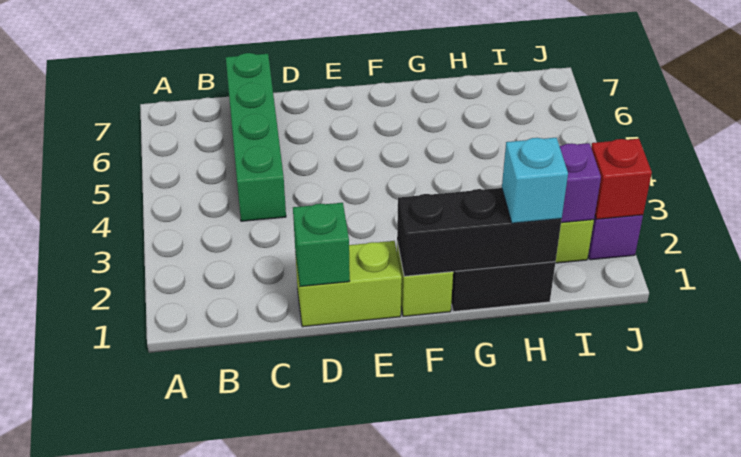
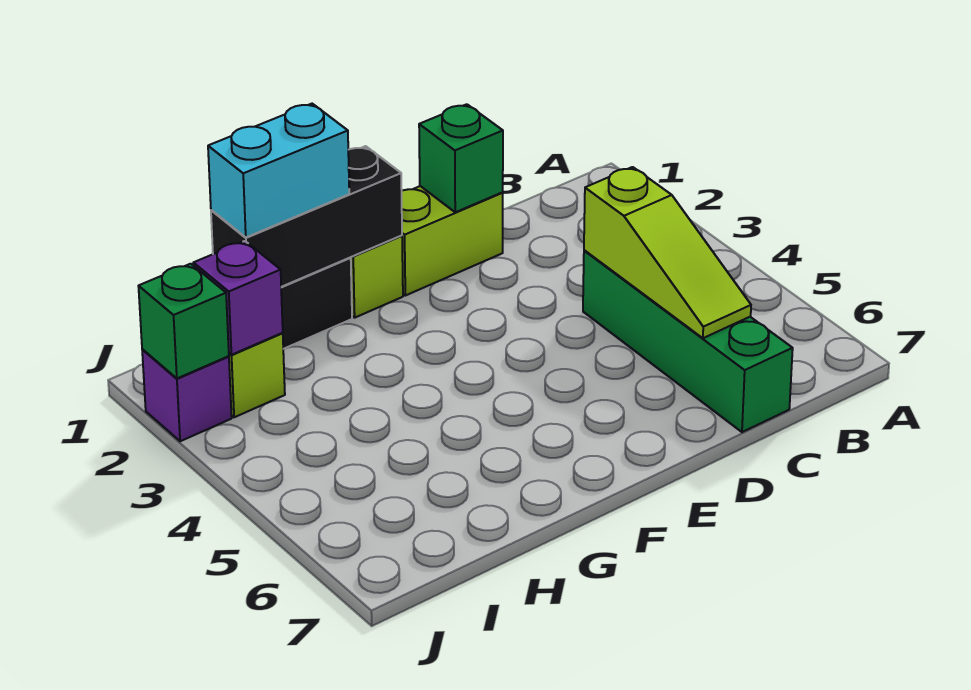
none -> lime 1x3 slope [584,167,751,338]
cyan 1x1 brick [502,138,568,223] -> cyan 1x2 brick [208,104,349,237]
red 1x1 brick [591,139,652,219] -> green 1x1 brick [138,264,229,378]

